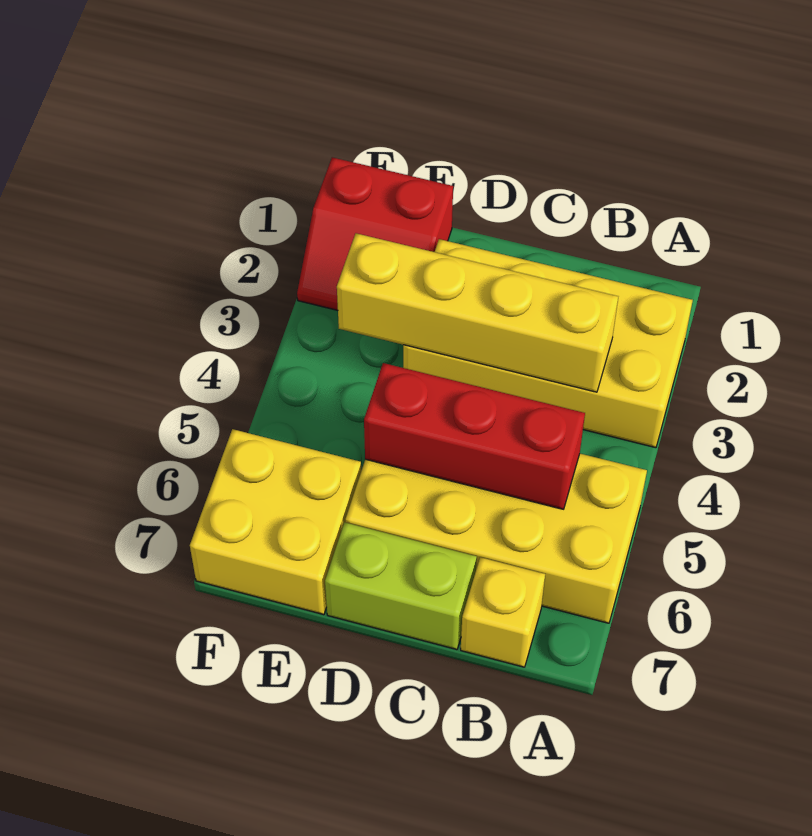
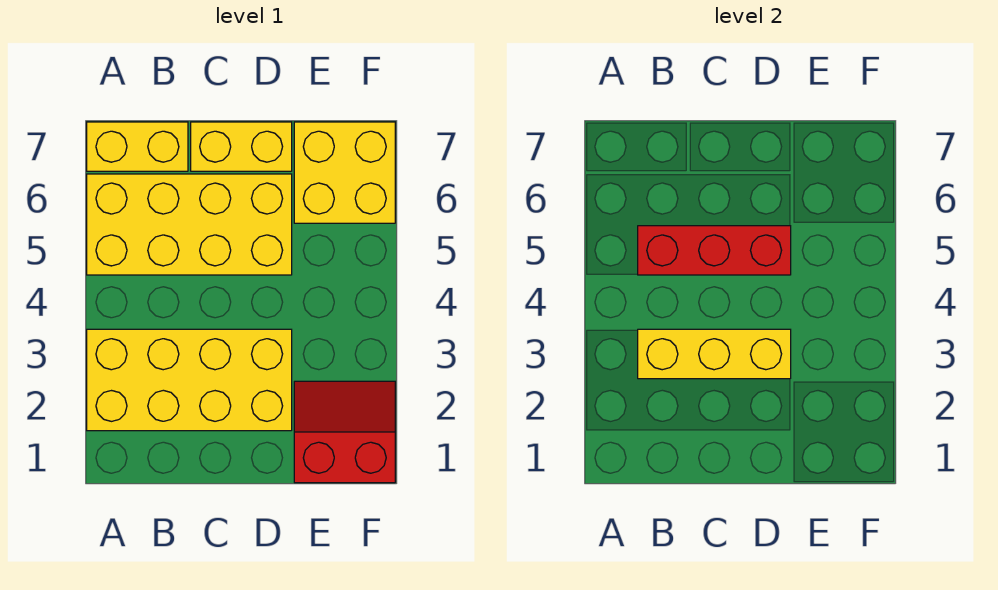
yellow 1x4 brick [337,233,618,392] -> yellow 1x3 brick [638,329,791,379]
yellow 1x1 brick [461,557,545,667] -> yellow 1x2 brick [87,122,188,171]
lime 1x2 brick [325,522,477,650] -> yellow 1x2 brick [191,122,292,171]

